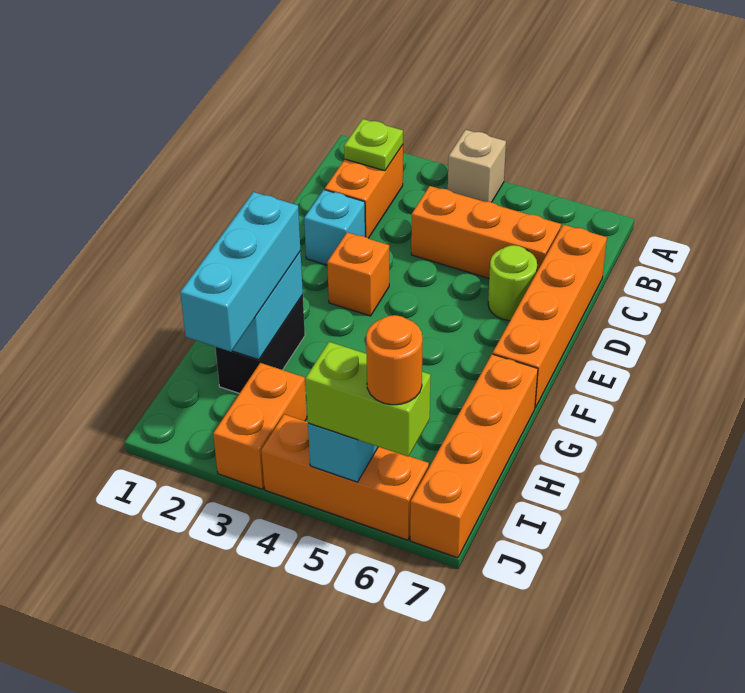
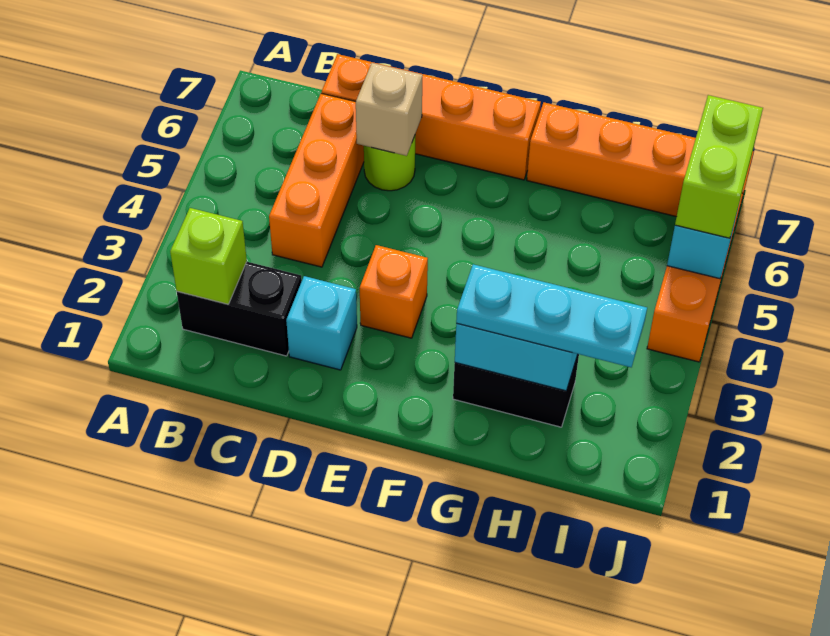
tan 1x1 brick [448,130,506,202] -> tan 1x1 brick moved to [356,63,423,156]
orange 1x2 brick [325,145,403,238] -> black 1x2 brick [177,262,302,356]
lime 1x1 plate [344,119,403,171] -> lime 1x1 brick [170,208,247,304]
cyan 1x3 brick [180,192,300,352] -> cyan 1x3 plate [456,264,647,367]
orange 1x2 brick [213,363,307,489] -> none
orange 1x1 round brick [366,315,423,405] -> none

